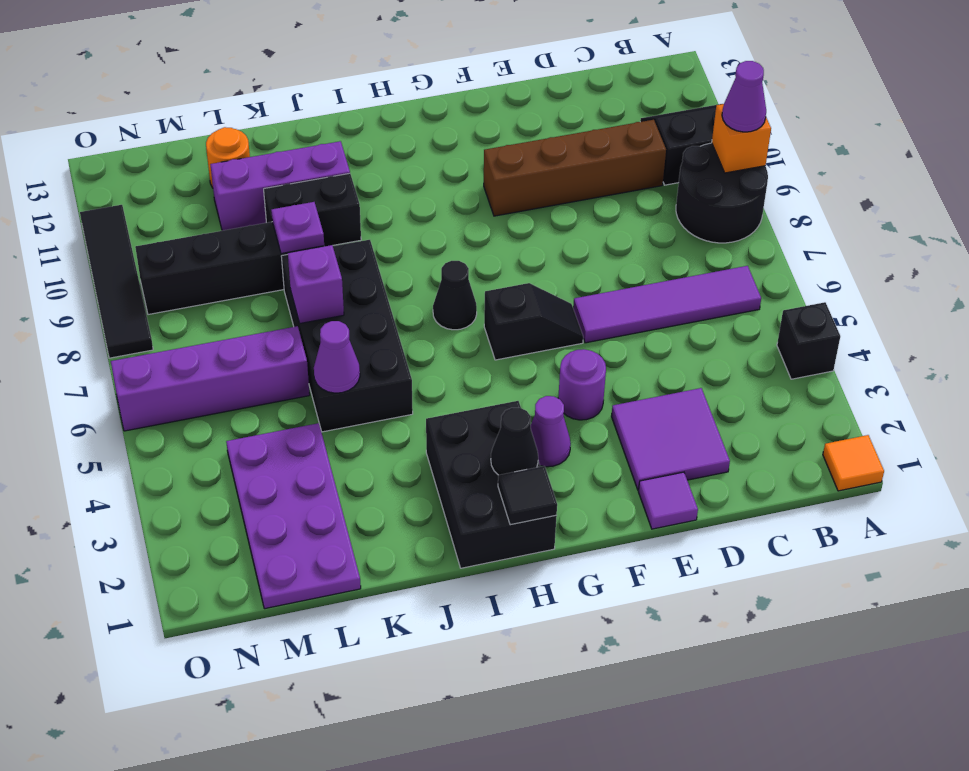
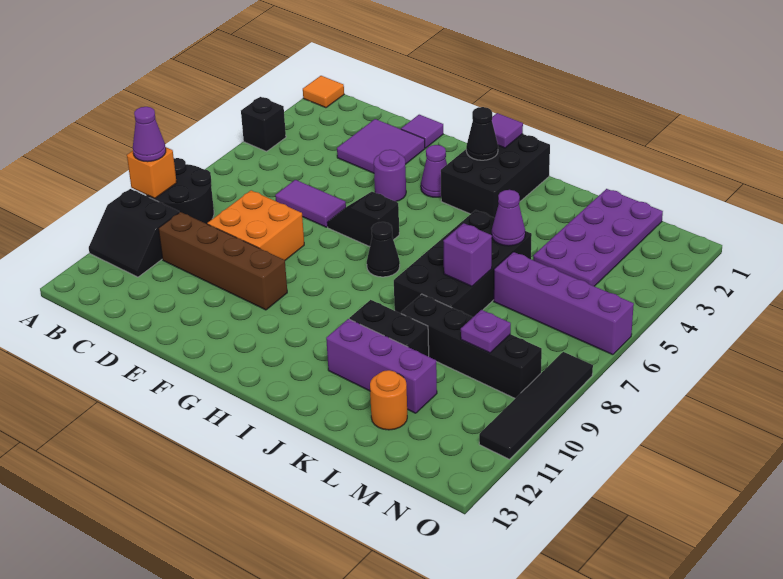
purple 1x4 tile [573,266,761,343] -> purple 1x2 tile [275,180,346,227]
none -> orange 2x2 brick [207,190,304,260]
black 1x1 tile [498,466,557,525] -> purple 1x1 tile [492,113,523,148]
purple 1x1 plate [271,202,324,254] -> purple 1x1 plate moved to [461,310,511,353]

